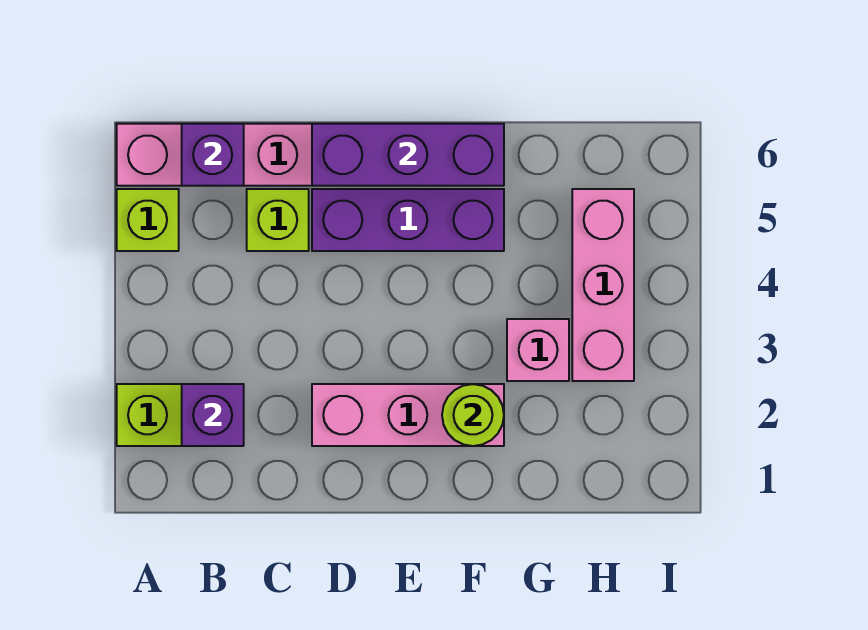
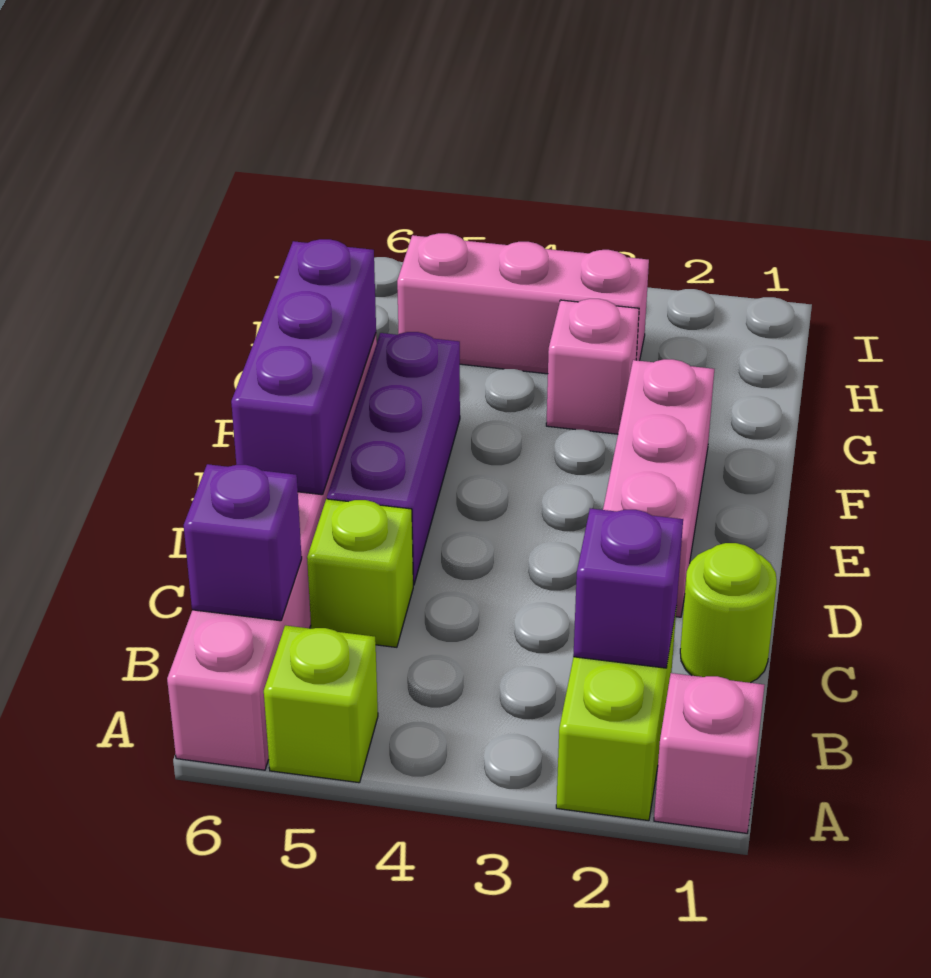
none -> pink 1x1 brick [654,673,765,833]
lime 1x1 round brick [442,384,504,446] -> lime 1x1 round brick moved to [680,543,777,683]

